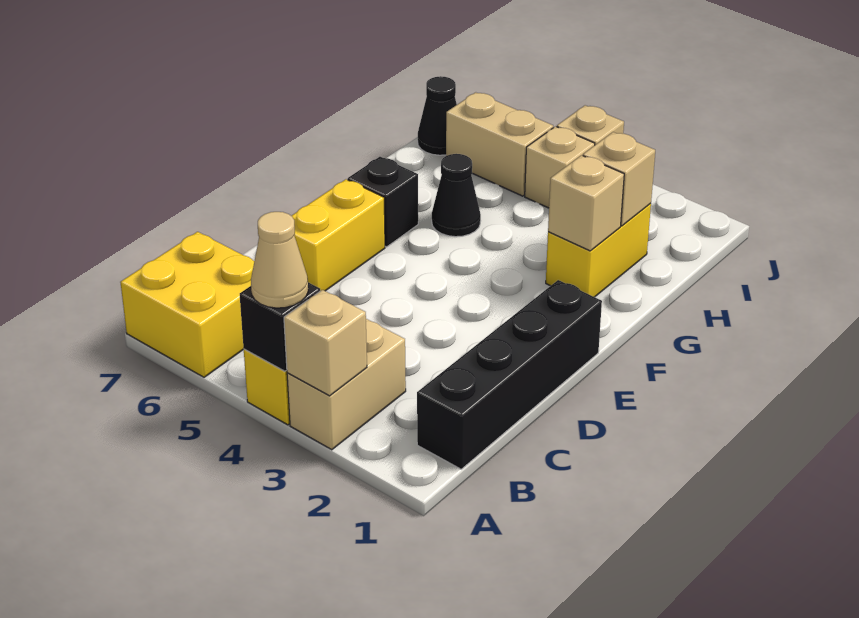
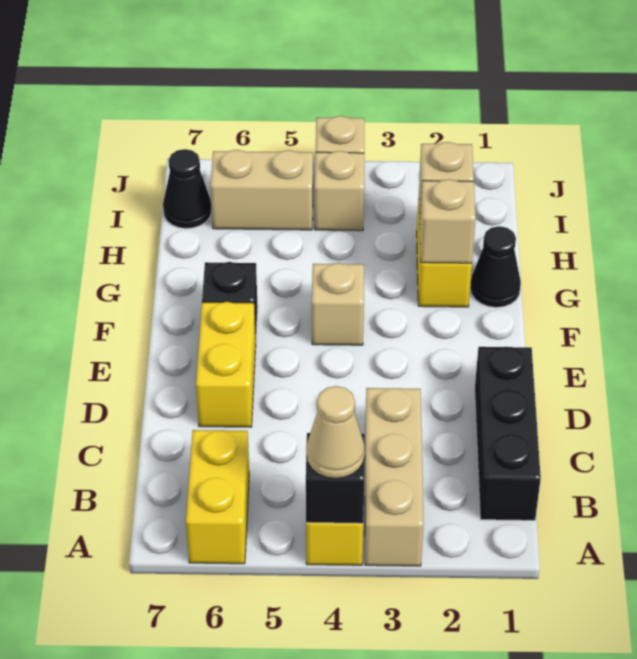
tan 1x2 brick [287,319,406,450] -> tan 1x3 brick [365,388,424,566]
tan 1x1 brick [284,290,367,396] -> tan 1x1 brick moved to [312,263,364,345]
yellow 2x2 brick [120,232,254,377] -> yellow 1x2 brick [186,430,249,564]
black 1x4 brick [417,280,602,469] -> black 1x3 brick [475,347,541,520]
black 1x1 cone [432,154,481,237] -> black 1x1 cone moved to [470,226,521,307]

